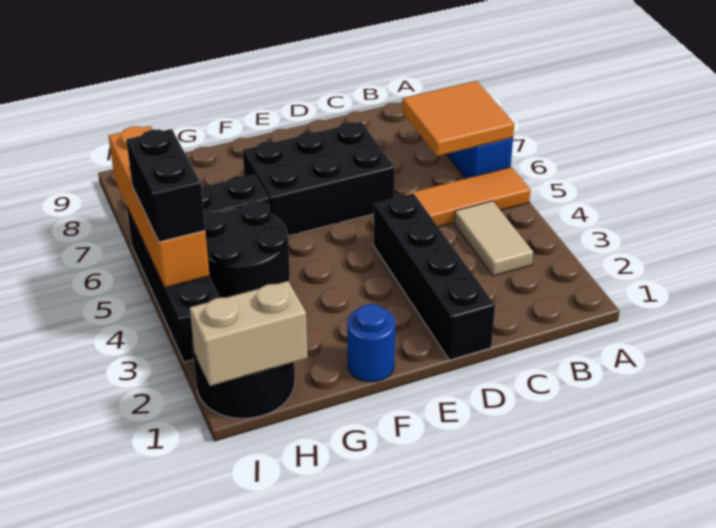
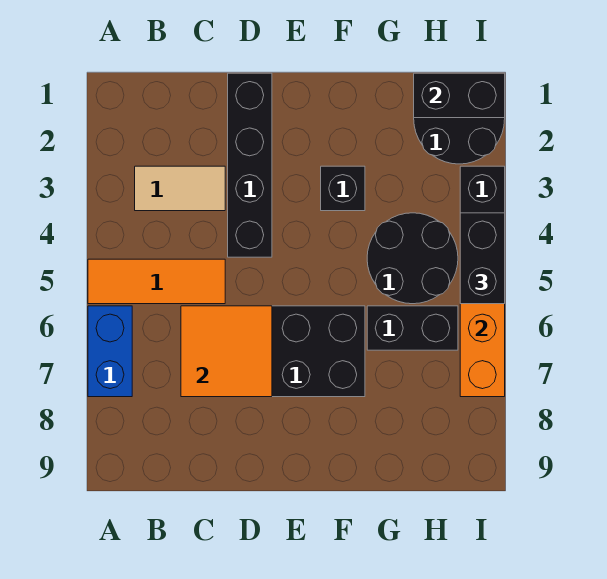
orange 2x2 tile [402,81,514,156] -> orange 2x2 tile moved to [181,306,272,397]
tan 1x2 tile [454,201,533,276] -> tan 1x2 tile turned to [135,166,225,211]
blue 1x1 round brick [347,304,395,382] -> none
none -> black 1x1 brick [321,166,365,211]
tan 1x2 brick [190,281,307,386] -> black 1x2 brick [414,73,505,118]

